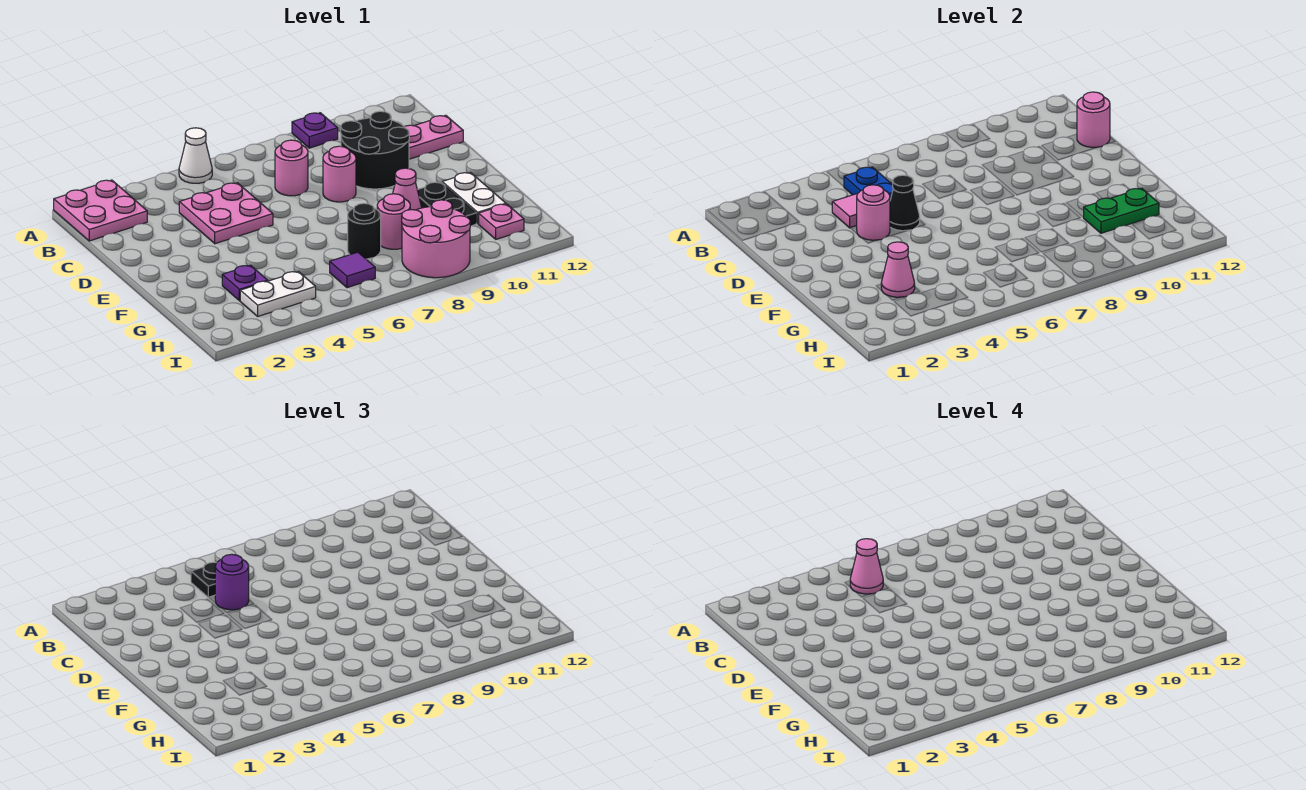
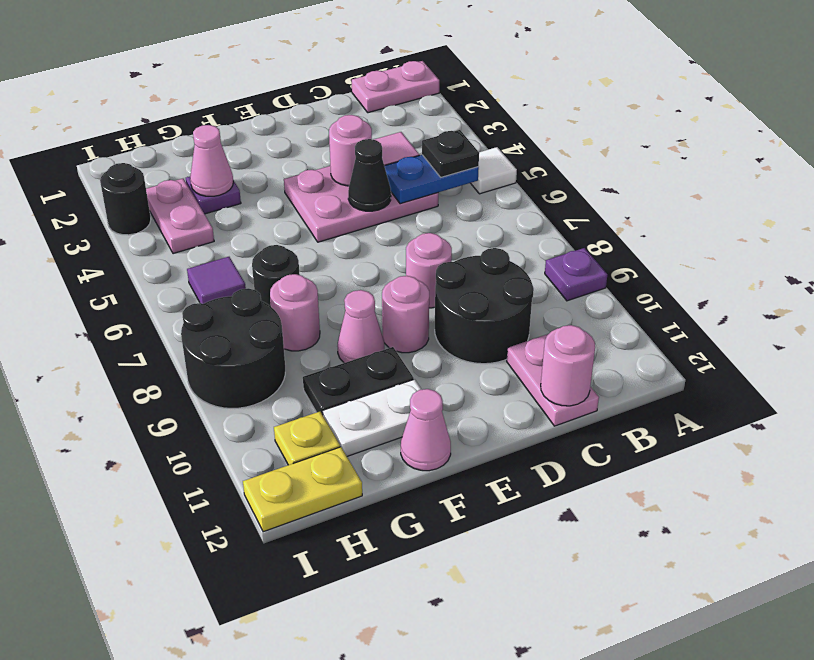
pink 2x2 plate [54,180,147,241] -> pink 1x2 plate [352,61,439,113]
white 1x1 cone [179,128,212,183] -> white 1x1 tile [471,147,517,194]
pink 1x1 cone [850,539,883,594] -> pink 1x1 cone moved to [401,389,451,471]
pink 2x2 plate [179,183,273,244] -> pink 2x3 plate [284,166,438,242]
purple 1x1 round brick [215,554,249,610] -> none
pink 1x1 round brick [275,140,308,196] -> pink 1x1 round brick moved to [382,276,429,353]
green 1x2 plate [1083,188,1159,233] -> none
white 1x2 plate [240,271,316,316] -> pink 1x2 plate [146,179,214,254]
pink 2x2 round brick [402,200,470,278] -> black 2x2 round brick [181,288,285,408]
pink 1x1 plate [479,204,524,239] -> yellow 1x1 plate [274,412,340,465]
none -> yellow 1x2 plate [243,447,362,532]
none -> black 1x1 round brick [100,163,151,235]

